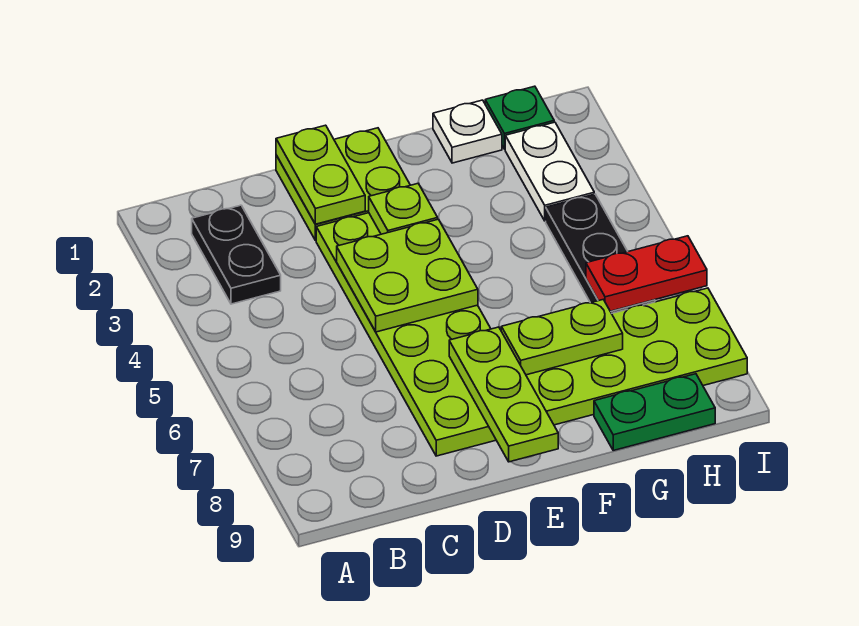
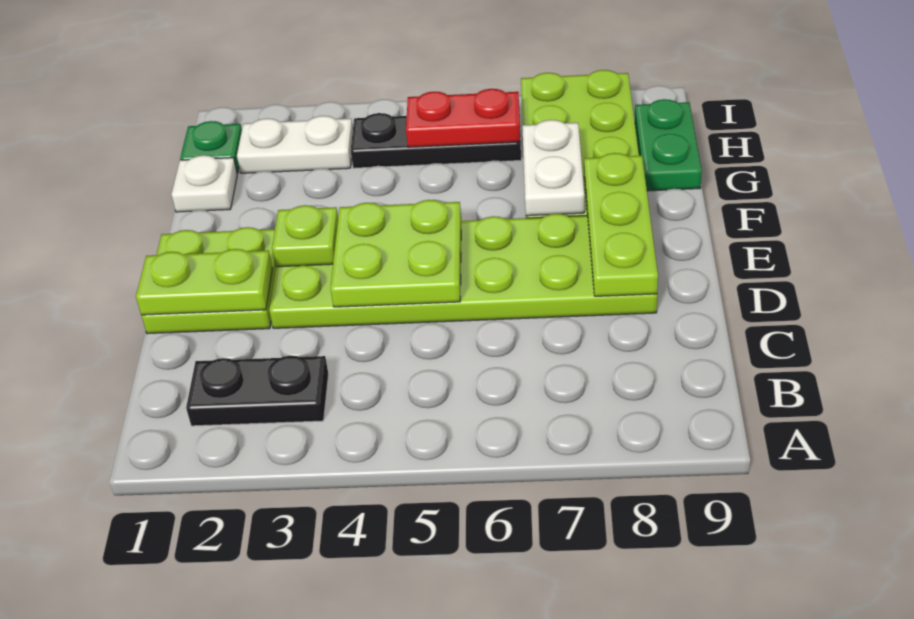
lime 1x3 plate [449,327,558,462] -> lime 1x3 plate turned to [584,153,658,296]
lime 1x2 plate [501,300,623,375] -> white 1x2 plate [522,120,584,216]
red 1x2 plate [586,236,707,311] -> red 1x2 plate turned to [406,89,520,147]

